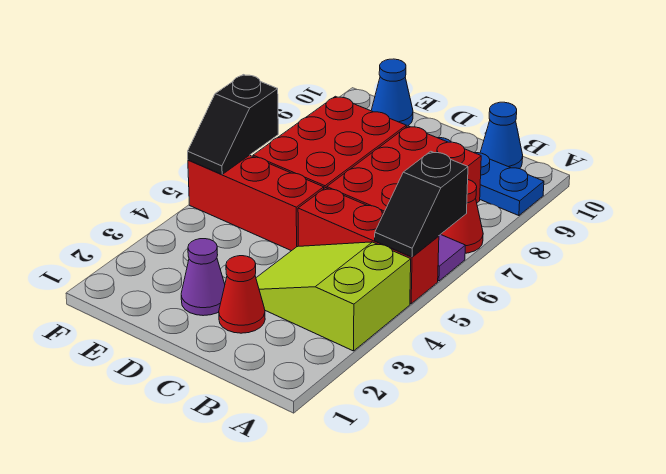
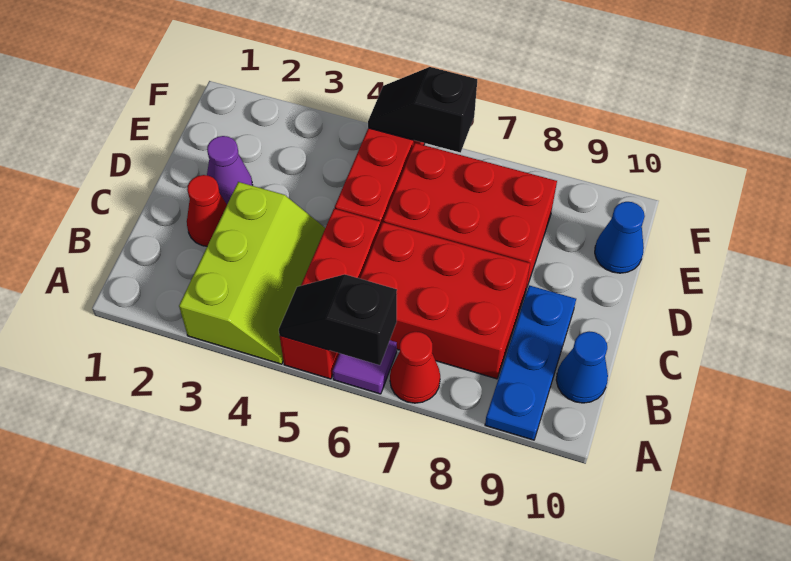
lime 2x3 slope [256,242,411,351] -> lime 2x3 slope turned to [179,182,325,364]

